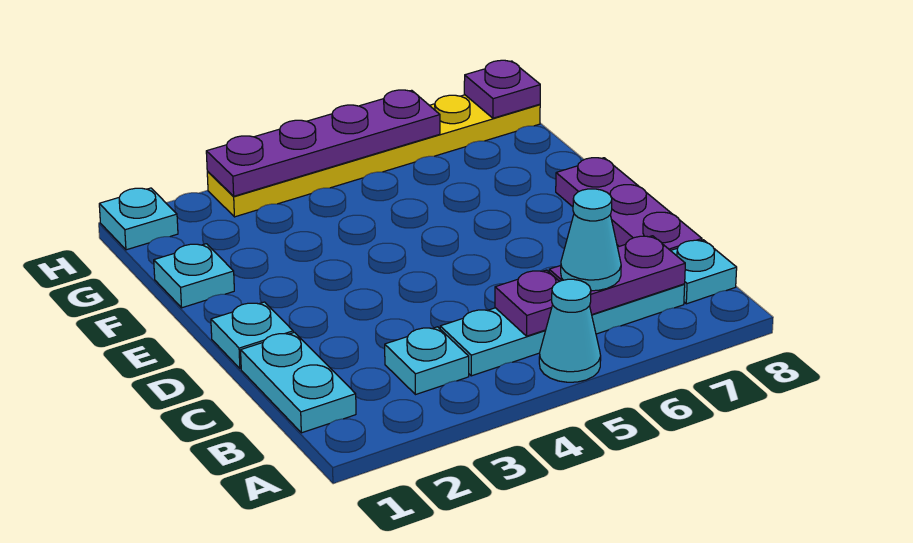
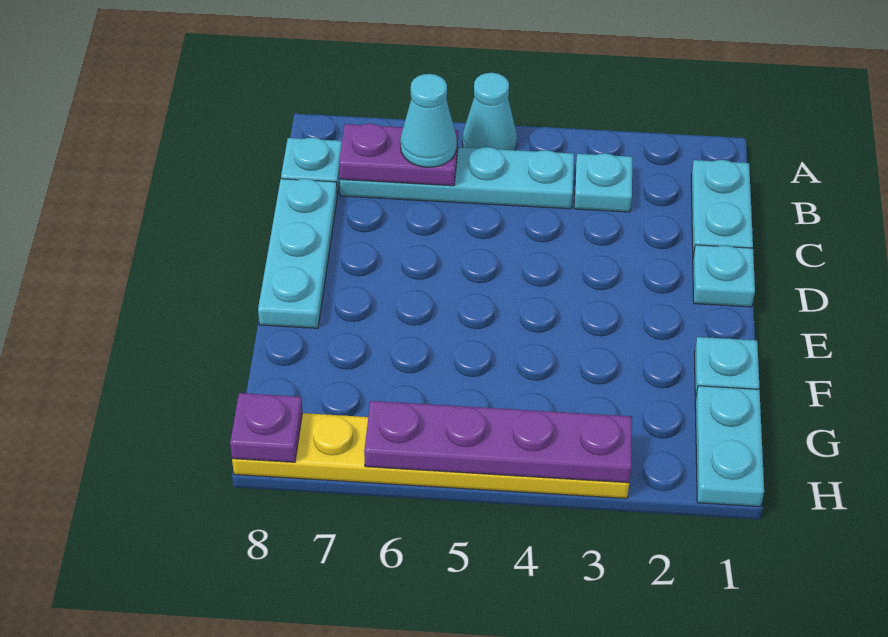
purple 1x1 plate [495,270,559,336] -> none
purple 1x3 plate [556,158,702,251] -> cyan 1x3 plate [258,179,337,328]
cyan 1x1 plate [99,188,178,250] -> cyan 1x2 plate [695,386,764,507]

